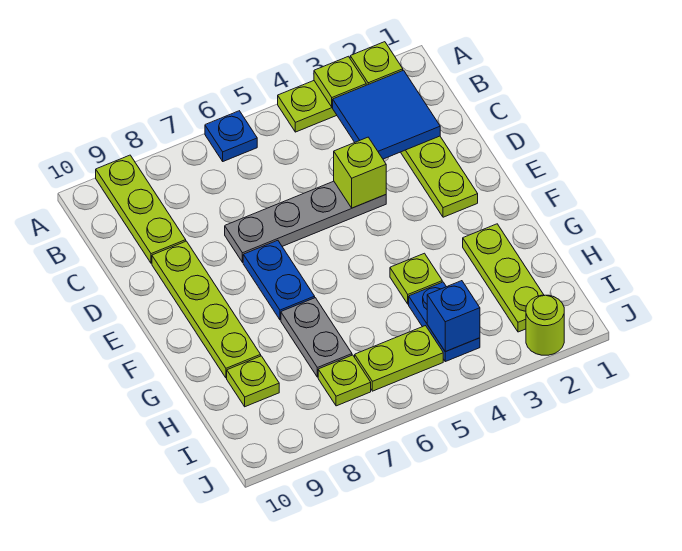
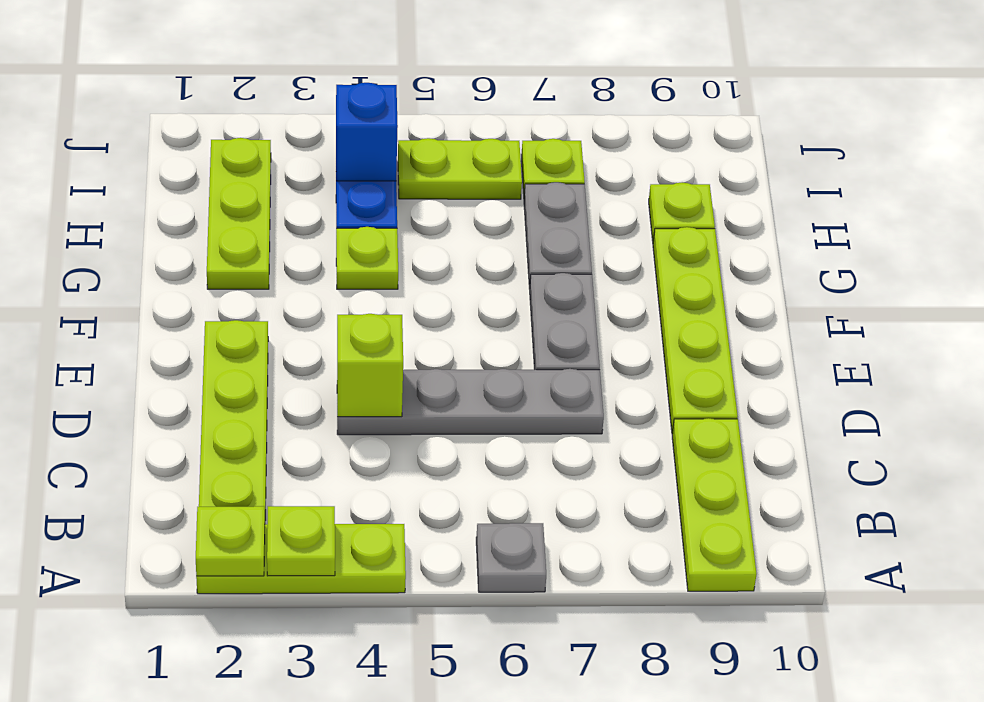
blue 1x1 plate [205,111,257,161] -> grey 1x1 plate [476,523,546,592]
blue 2x2 tile [333,70,440,159] -> none
blue 1x2 plate [243,240,315,320] -> grey 1x2 plate [530,273,600,370]
lime 1x1 round brick [526,295,564,355] -> none

